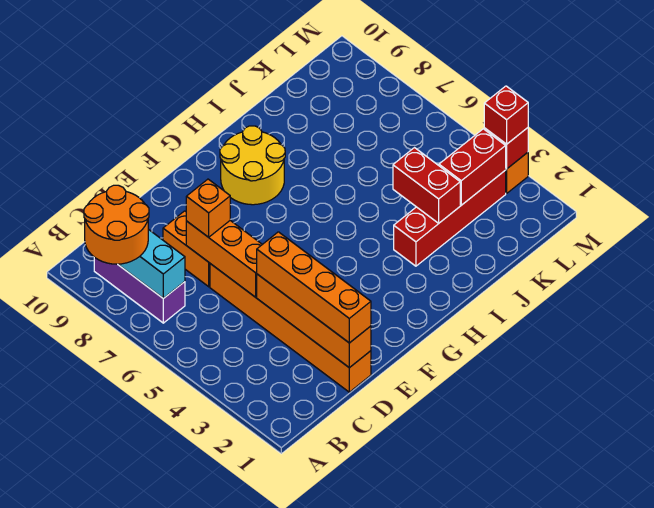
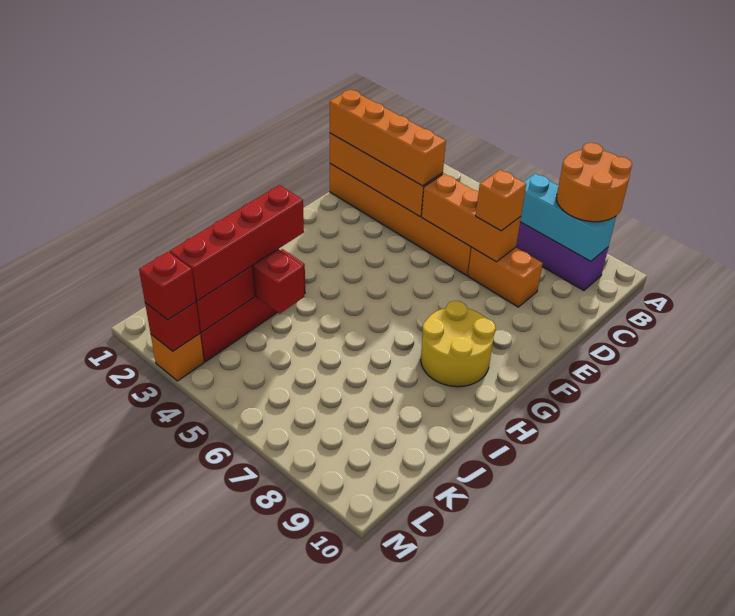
none -> red 1x4 brick [170,185,304,301]

